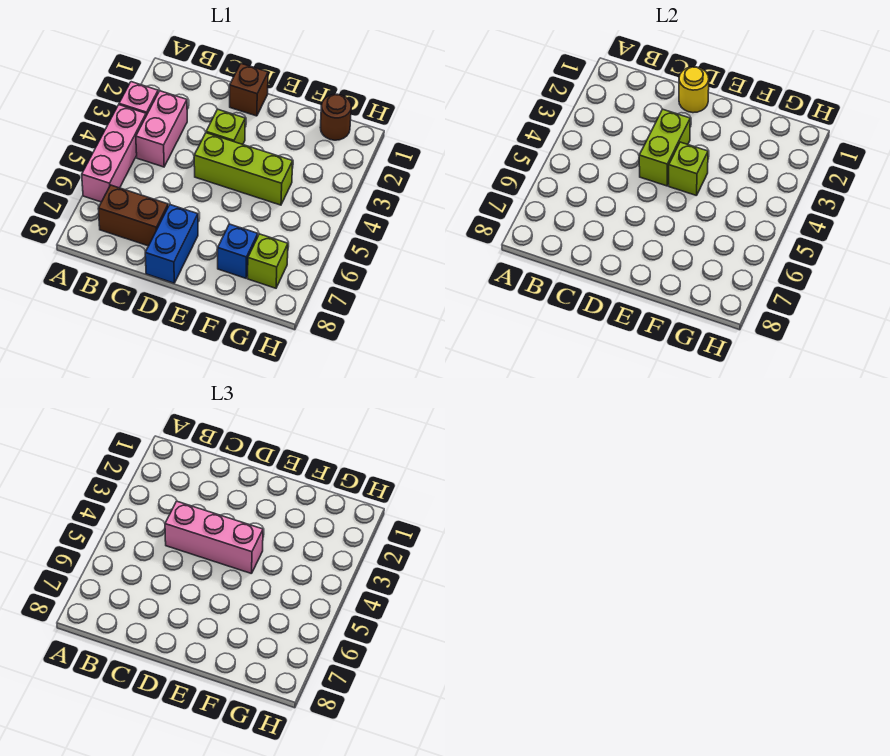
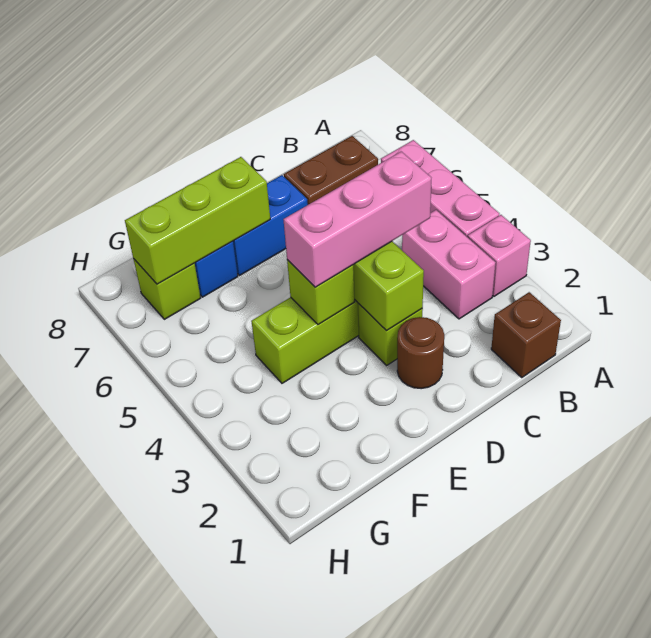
brown 1x1 brick [230,64,268,116] -> brown 1x1 brick moved to [491,292,561,377]
yellow 1x1 round brick [679,67,709,113] -> none
blue 1x2 brick [145,205,198,283] -> blue 1x2 brick turned to [233,175,308,275]
none -> lime 1x3 brick [125,157,270,284]
brown 1x1 round brick [320,94,351,140] -> brown 1x1 round brick moved to [397,317,444,389]

